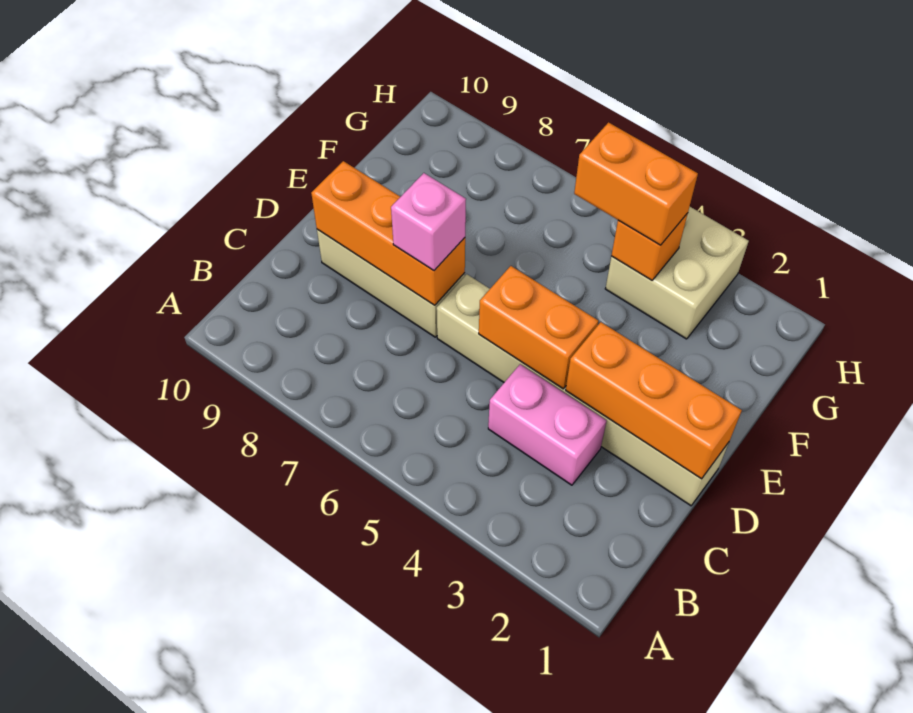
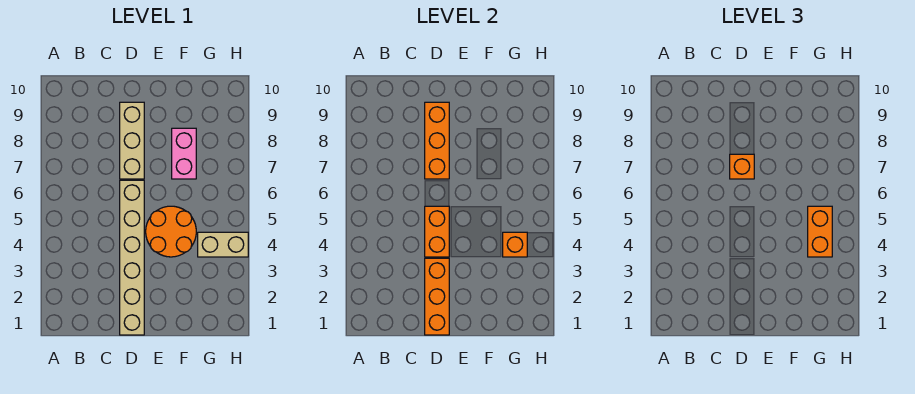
pink 1x2 brick [488,364,607,485] -> pink 1x2 brick moved to [172,128,196,179]
pink 1x1 brick [391,173,466,271] -> orange 1x1 brick [730,154,754,179]
none -> orange 2x2 round brick [146,206,196,257]
tan 2x2 brick [605,207,749,339] -> tan 1x2 brick [198,232,248,257]

